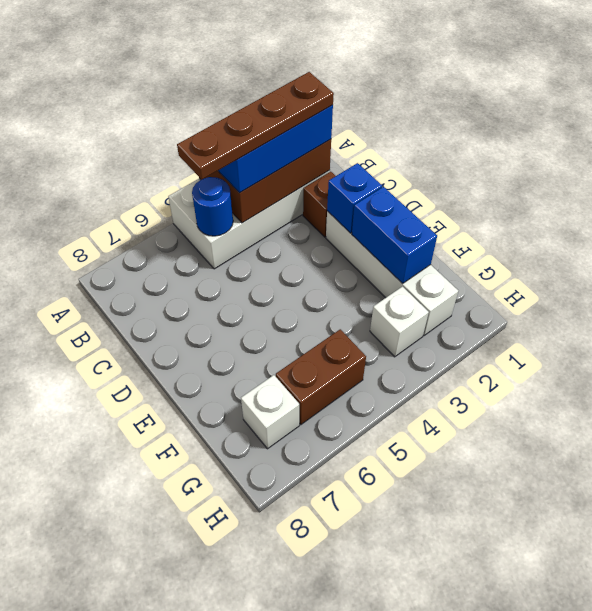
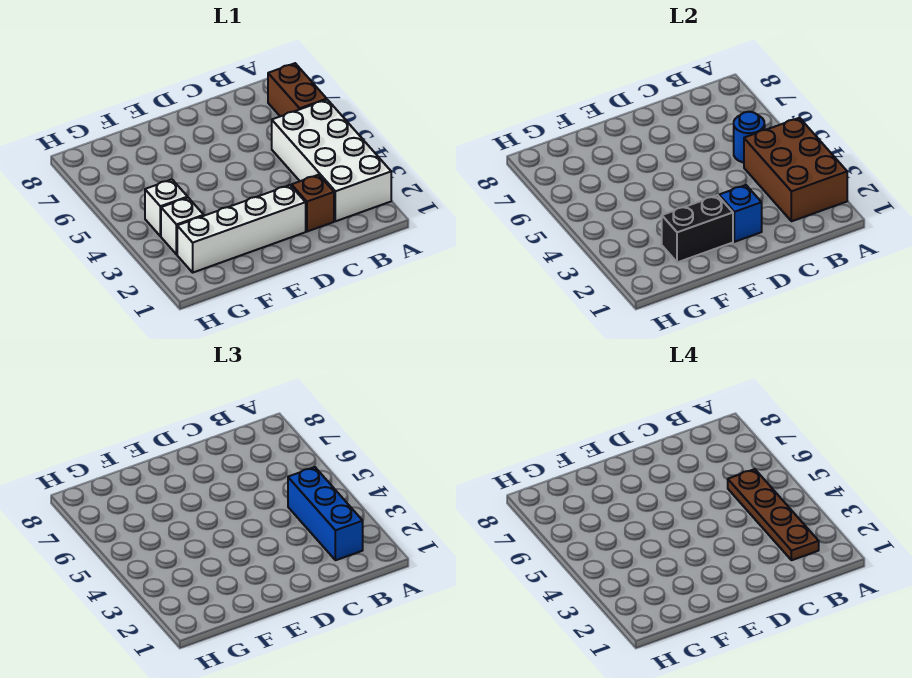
blue 1x2 brick [352,187,437,284] -> black 1x2 brick [662,195,733,262]
brown 1x2 brick [276,329,366,424] -> brown 1x2 brick moved to [268,63,327,116]
white 1x1 brick [241,375,299,449] -> white 1x1 brick moved to [145,180,188,236]

